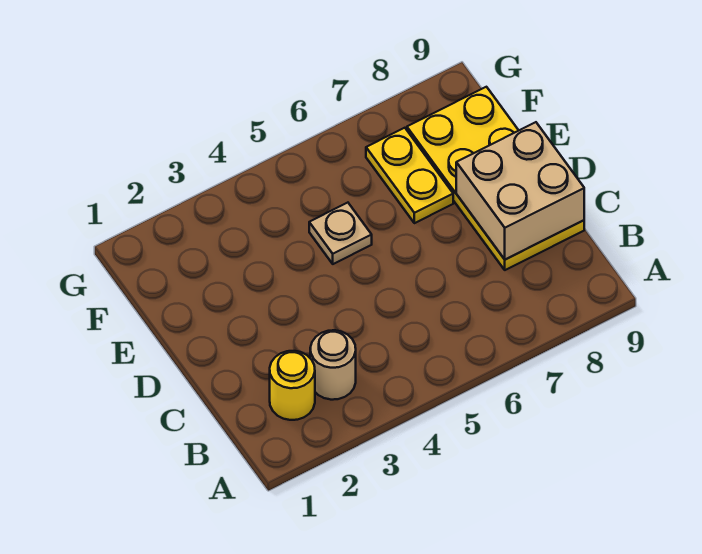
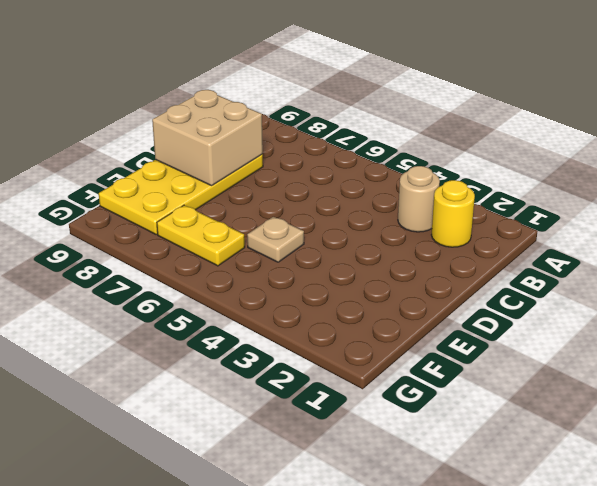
yellow 1x2 plate [366,128,453,223] -> yellow 1x2 plate turned to [157,205,245,266]

